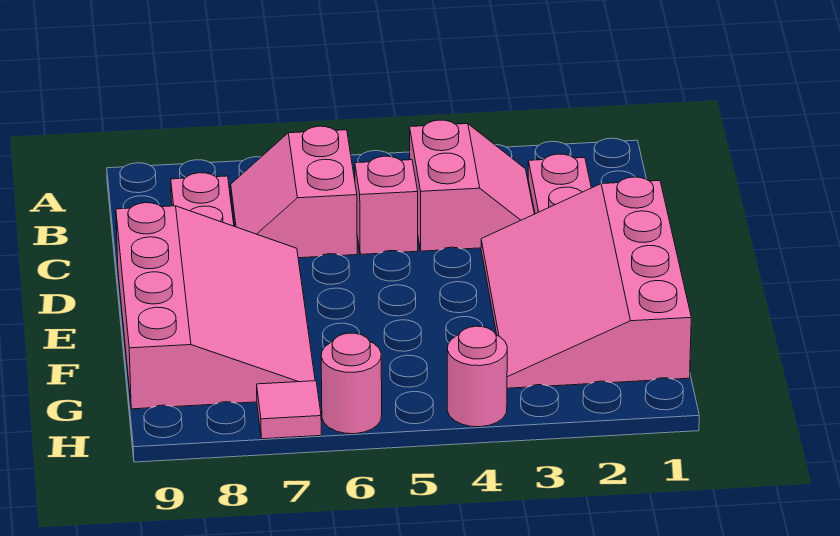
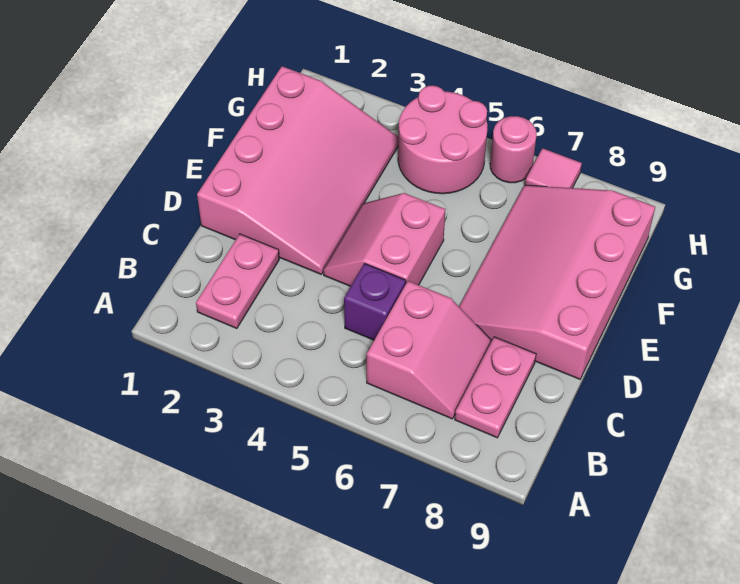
pink 2x2 slope [410,120,534,251] -> pink 2x2 slope moved to [323,193,445,286]
pink 1x1 brick [355,156,418,254] -> purple 1x1 brick [344,263,406,340]
pink 1x1 round brick [447,326,507,427] -> pink 2x2 round brick [398,86,487,194]

